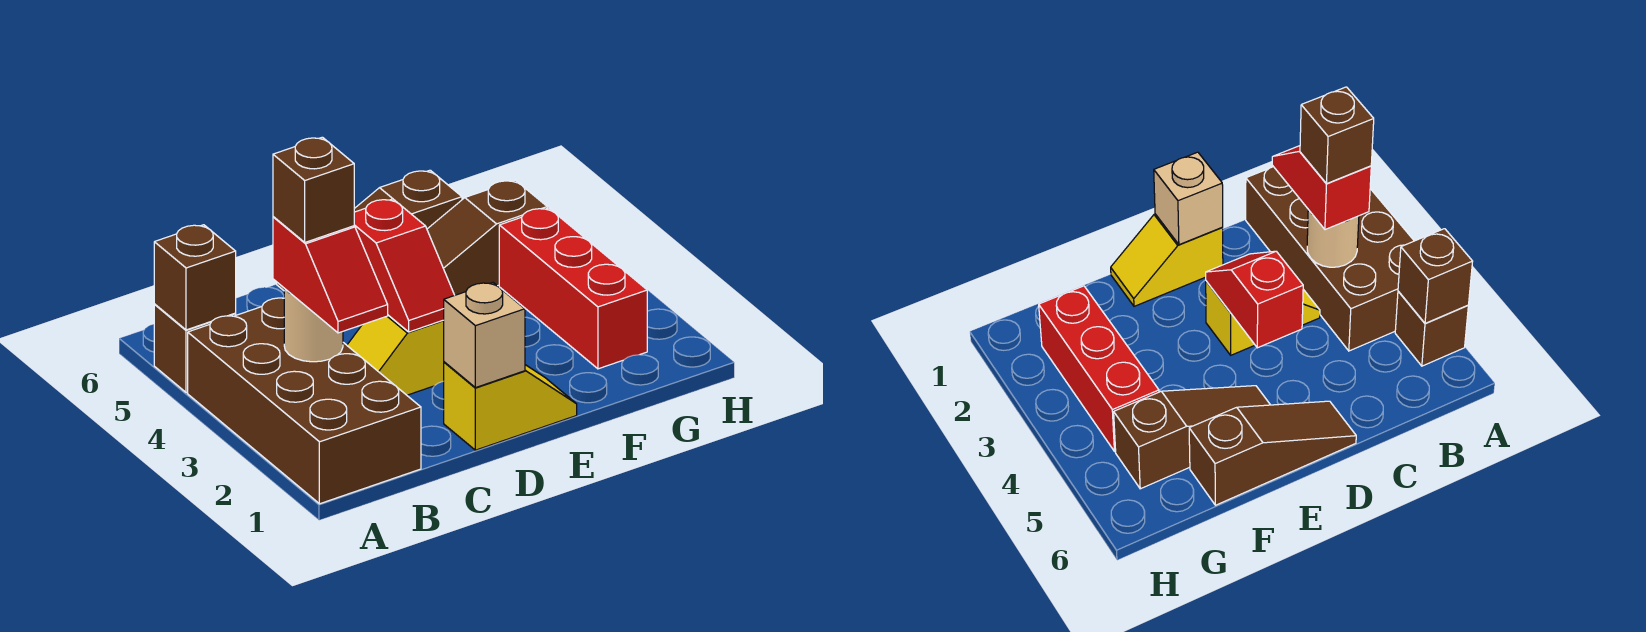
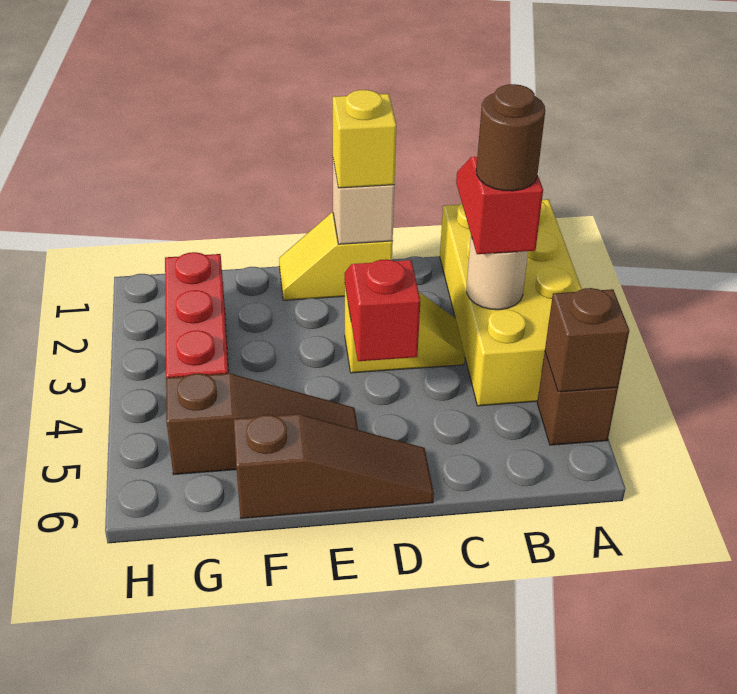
brown 2x4 brick [188,298,421,504] -> yellow 2x4 brick [440,199,582,406]
brown 1x1 brick [273,137,354,242] -> brown 1x1 round brick [476,84,545,191]
none -> yellow 1x1 brick [333,90,396,188]

